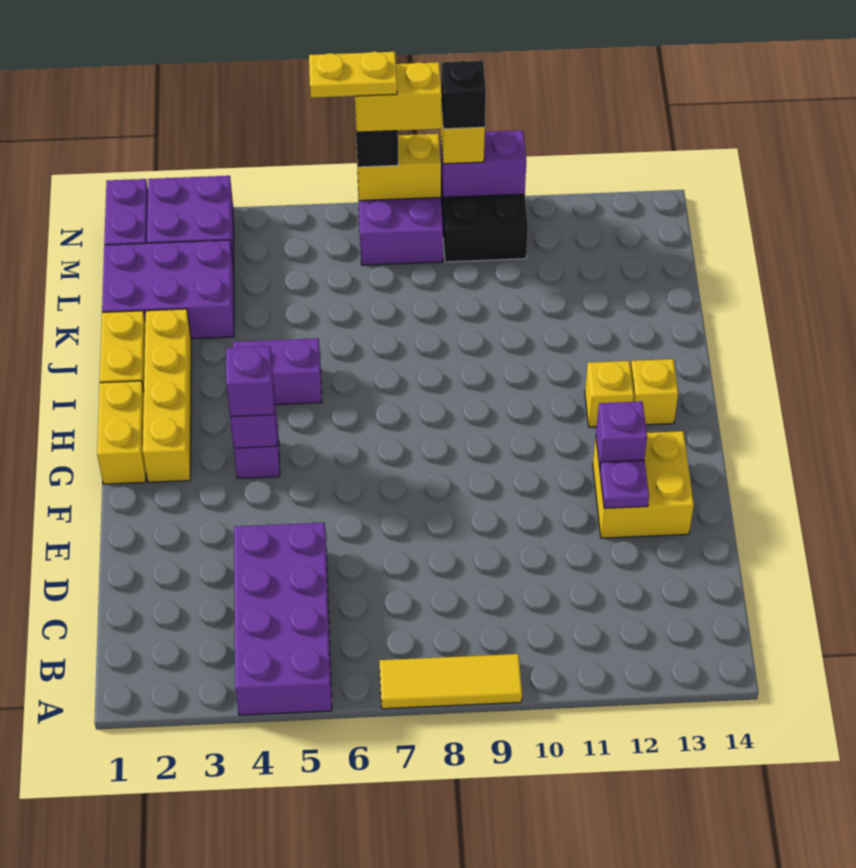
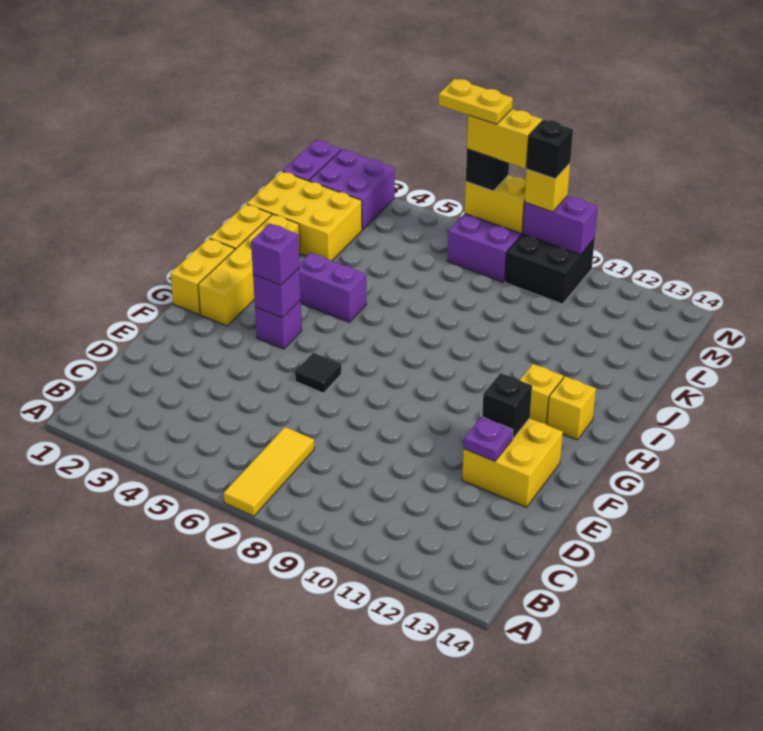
purple 2x4 brick [234,523,332,715] -> none
yellow 1x3 tile [379,654,522,709] -> yellow 1x3 tile turned to [223,427,314,516]
none -> black 1x1 tile [295,353,342,393]
purple 1x1 brick [596,401,647,468] -> black 1x1 brick [482,373,532,439]
purple 2x3 brick [102,240,234,339] -> yellow 2x3 brick [247,171,362,261]

